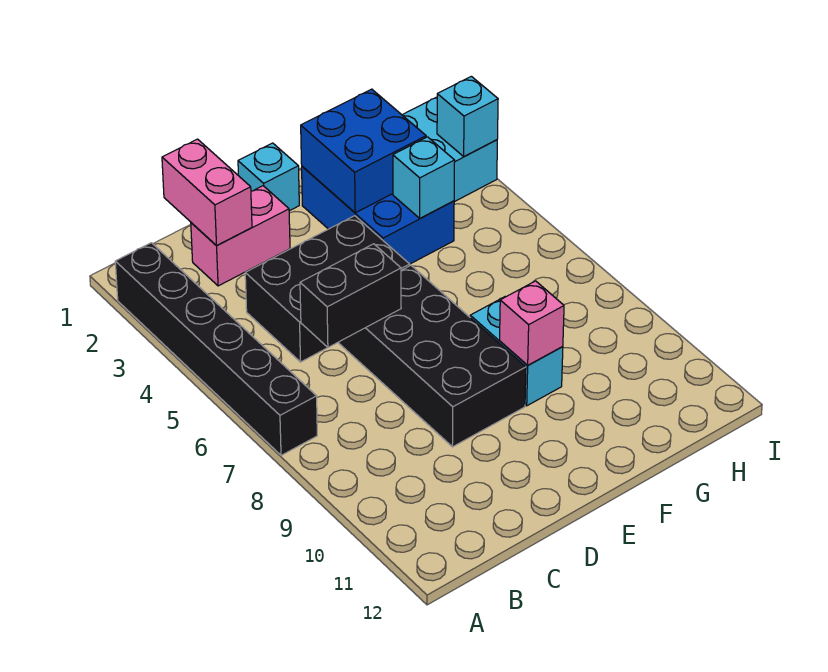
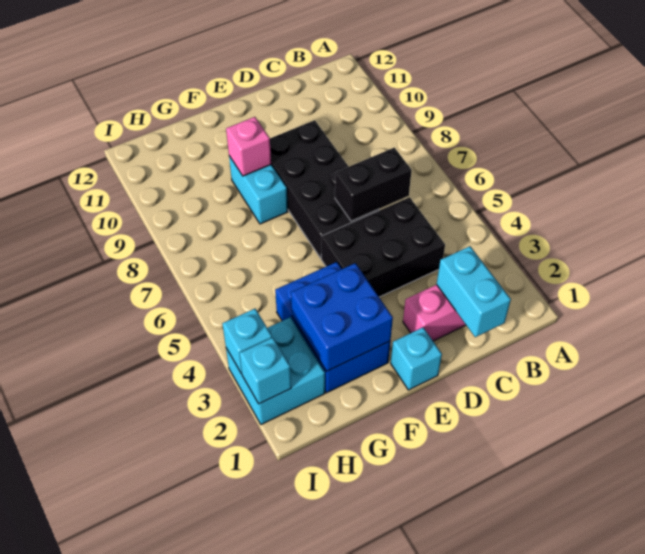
black 1x6 brick [115,243,317,455] -> none
pink 1x2 brick [162,139,252,246] -> cyan 1x2 brick [437,246,511,337]
cyan 1x1 brick [393,137,455,218] -> cyan 1x1 brick moved to [240,337,291,404]

